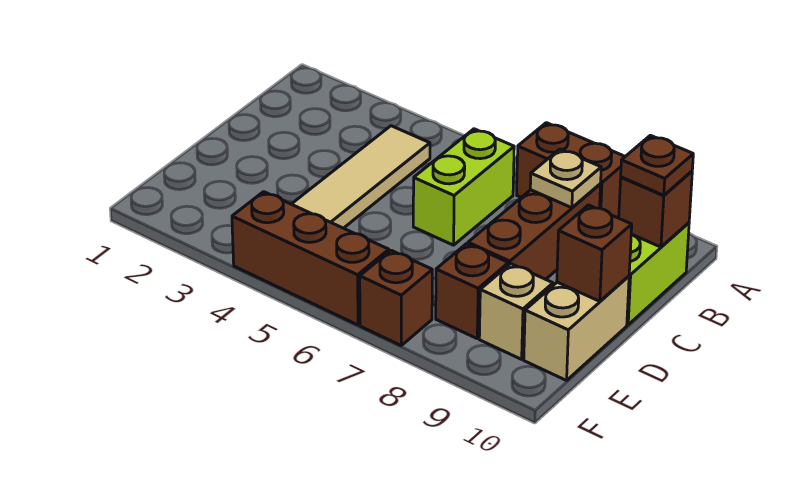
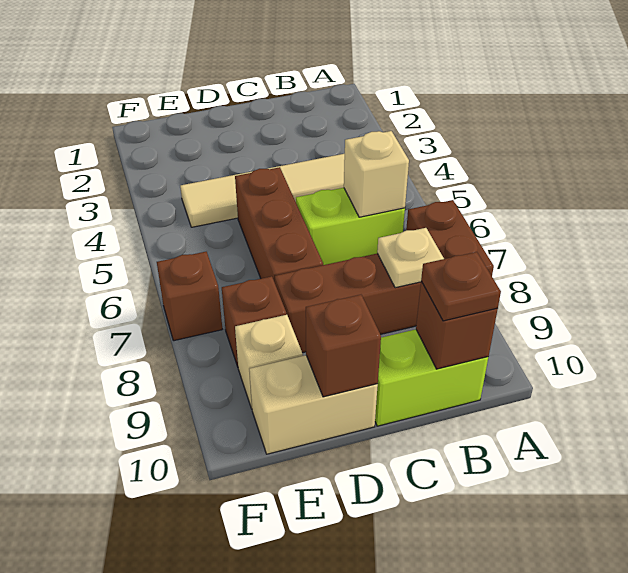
none -> tan 1x1 brick [344,131,409,217]
brown 1x3 brick [232,192,389,325] -> brown 1x3 brick moved to [235,167,323,282]

